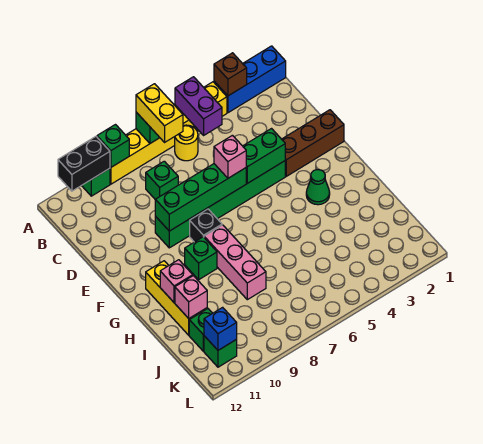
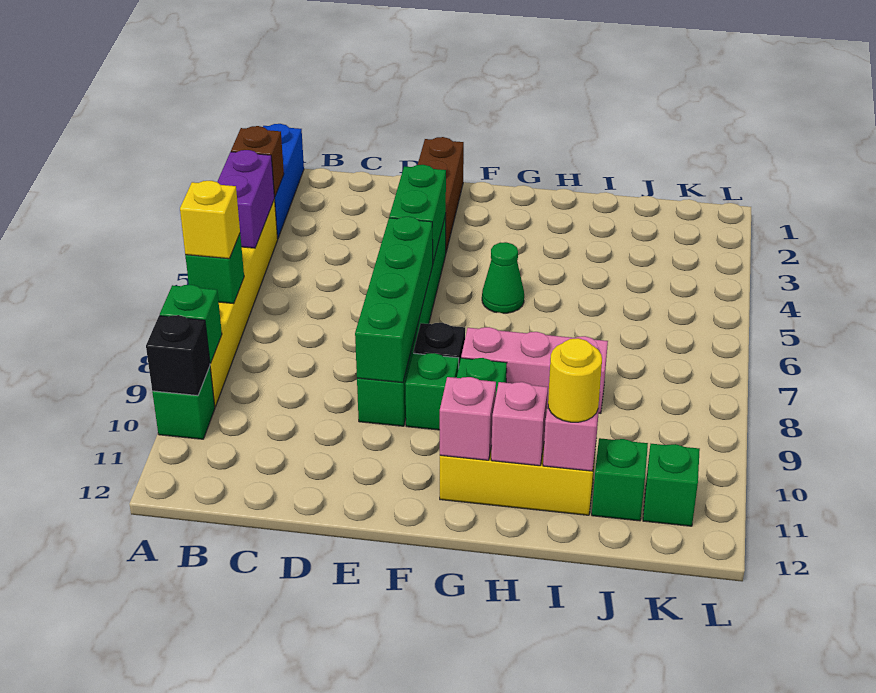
purple 1x2 brick [175,77,222,135] -> purple 1x2 brick turned to [217,150,274,248]
yellow 1x2 brick [136,84,183,142] -> yellow 1x1 brick [180,181,240,259]
black 1x2 brick [58,137,110,191] -> black 1x1 brick [146,315,210,396]
yellow 1x1 round brick [175,125,198,161] -> yellow 1x1 round brick moved to [548,338,602,422]
green 1x1 brick [146,161,178,199] -> green 1x1 brick moved to [405,353,459,430]
pink 1x1 brick [214,135,246,178] -> pink 1x1 brick moved to [440,377,496,460]
green 1x1 cone [306,170,330,205] -> green 1x1 cone moved to [482,242,524,313]
blue 1x1 brick [204,307,237,350] -> none

